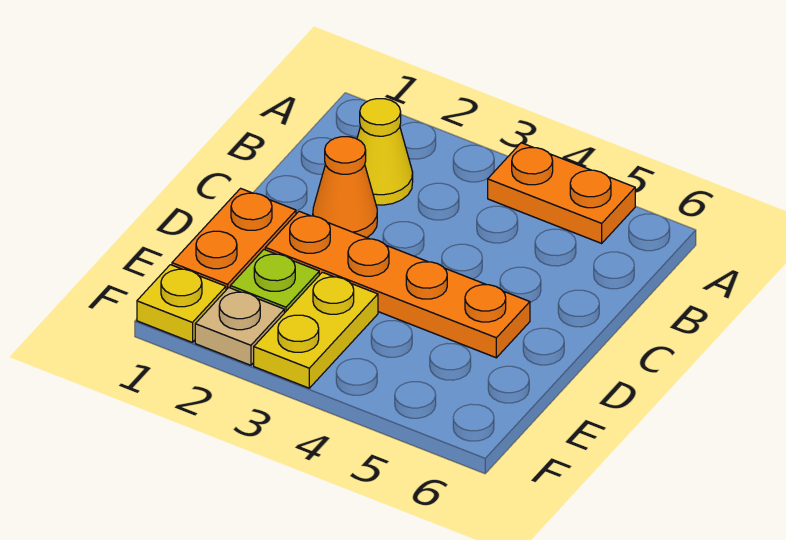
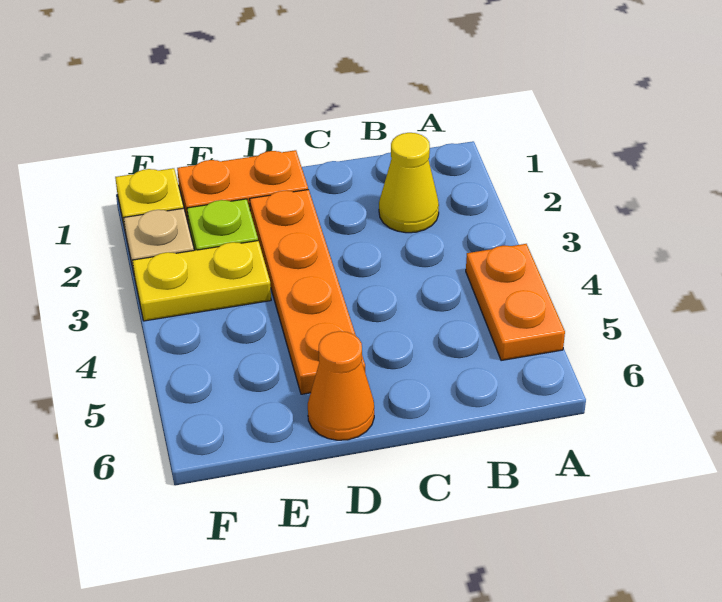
orange 1x1 cone [313,137,377,238] -> orange 1x1 cone moved to [308,331,374,440]

